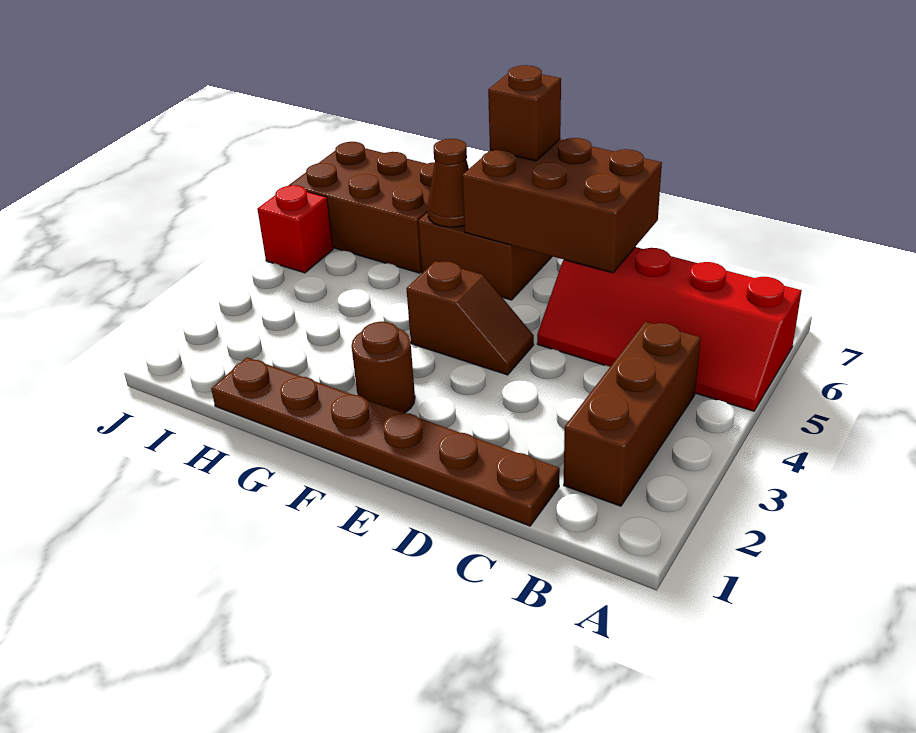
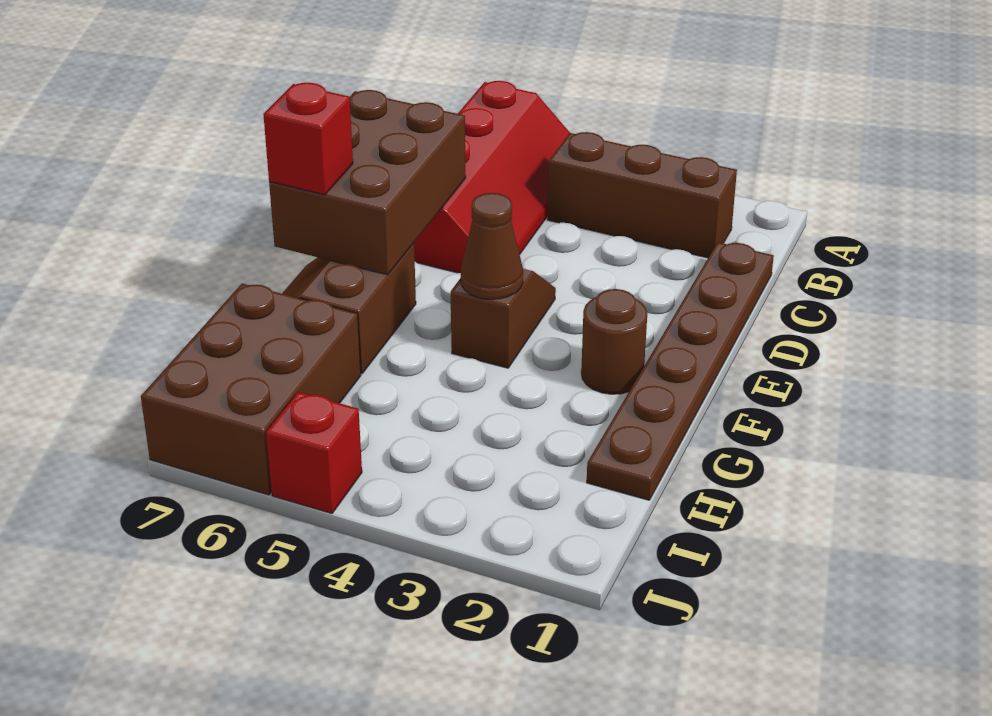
brown 1x1 brick [488,65,561,161] -> red 1x1 brick [263,83,353,195]
brown 1x1 cone [427,139,469,227] -> brown 1x1 cone moved to [461,193,523,299]

